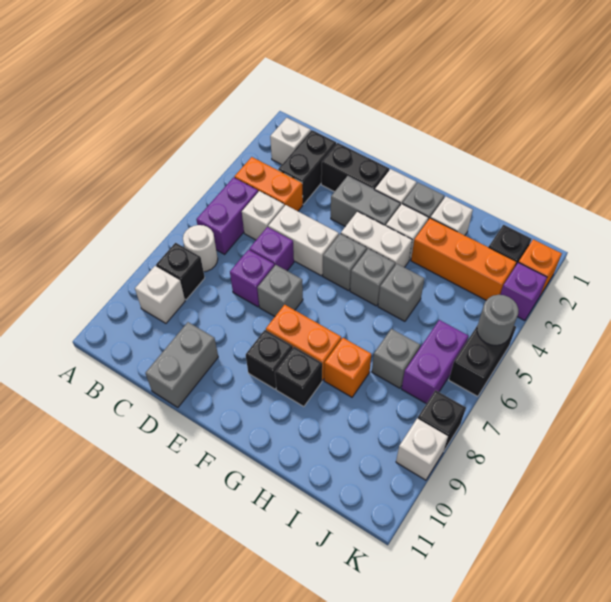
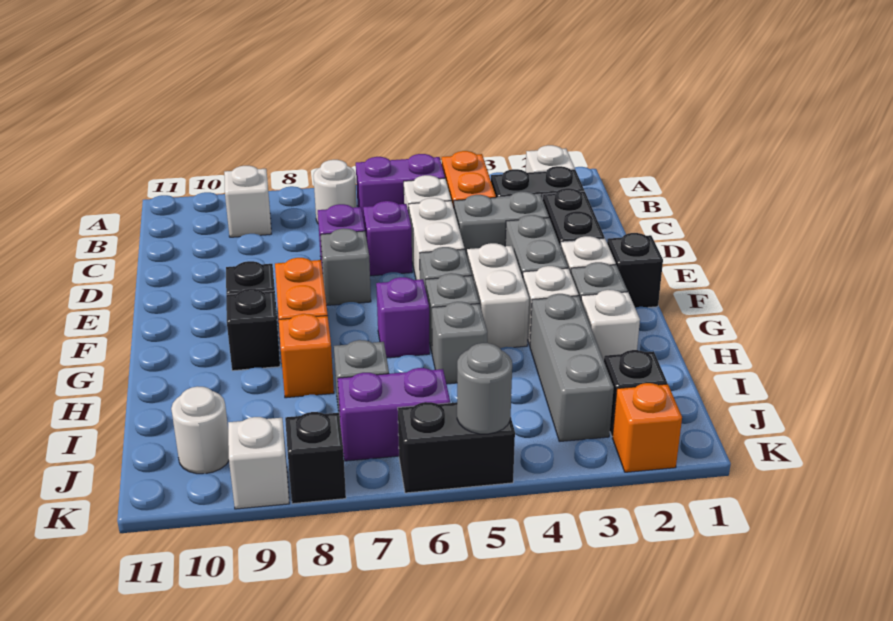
black 1x1 brick [156,243,205,300] -> black 1x1 brick moved to [607,233,663,308]
grey 1x2 brick [145,322,218,407] -> grey 1x2 brick moved to [454,192,549,255]
orange 1x3 brick [411,218,516,300] -> grey 1x3 brick [530,294,614,442]
none -> white 1x1 round brick [171,386,229,474]
purple 1x1 brick [500,262,547,321] -> purple 1x1 brick moved to [376,277,430,358]

